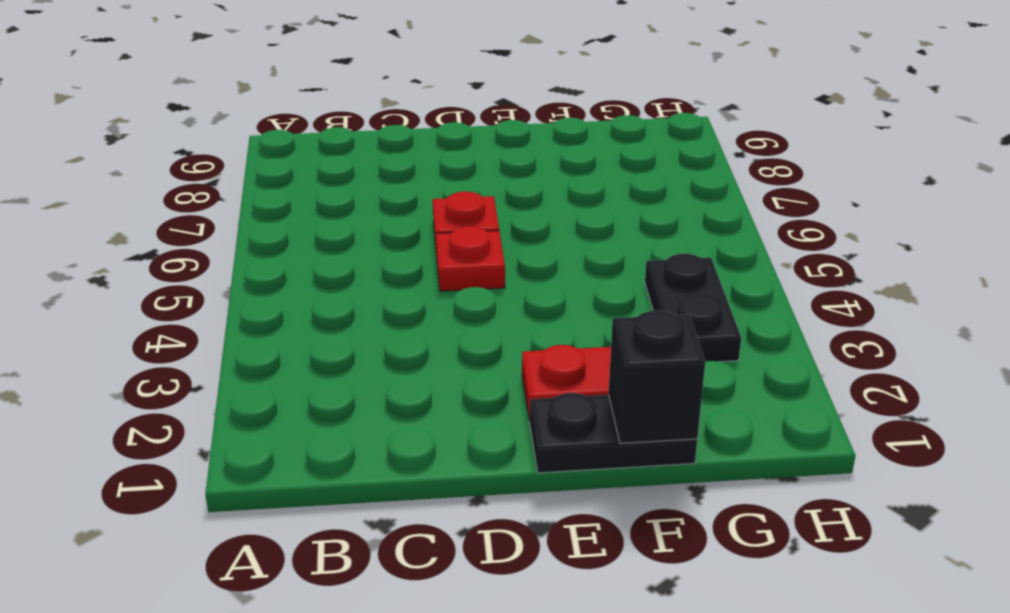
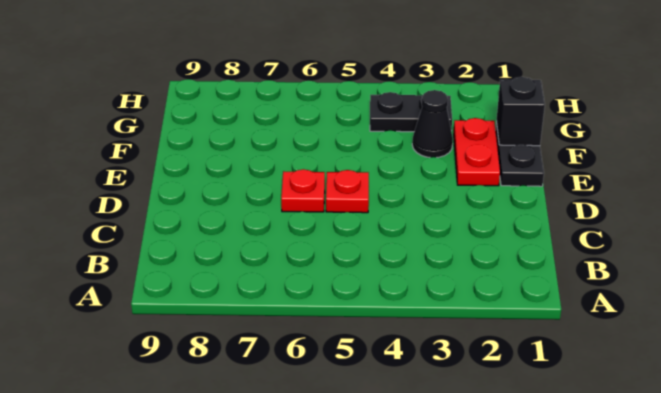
none -> black 1x1 cone [412,90,453,158]

